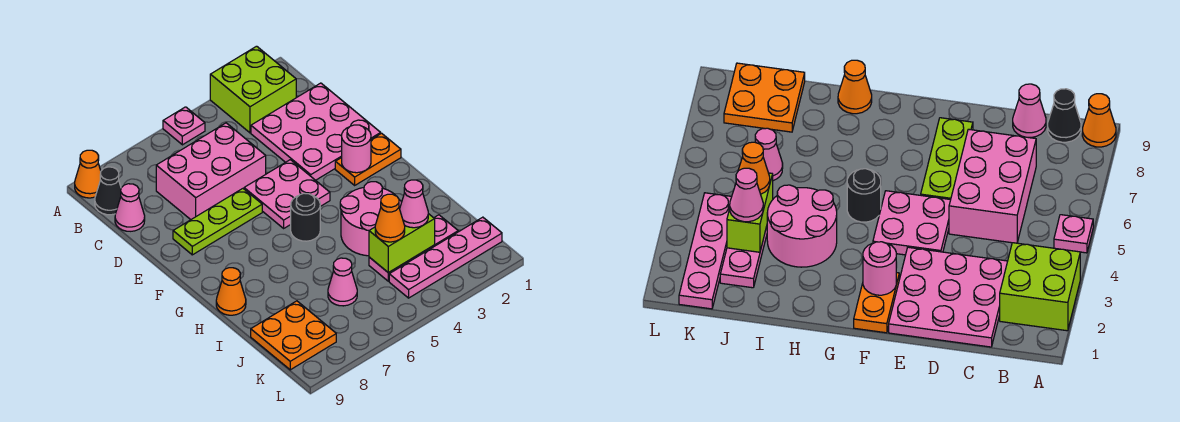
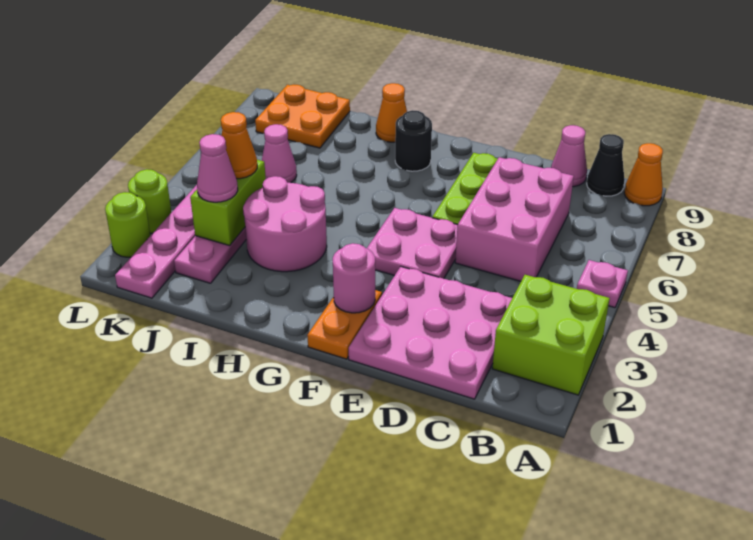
black 1x1 round brick [291,193,320,241] -> black 1x1 round brick moved to [395,110,432,171]
none -> lime 1x1 round brick [105,192,150,257]
none -> lime 1x1 round brick [128,169,172,233]

